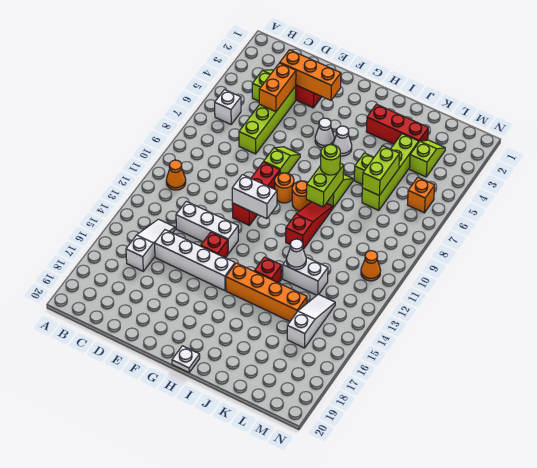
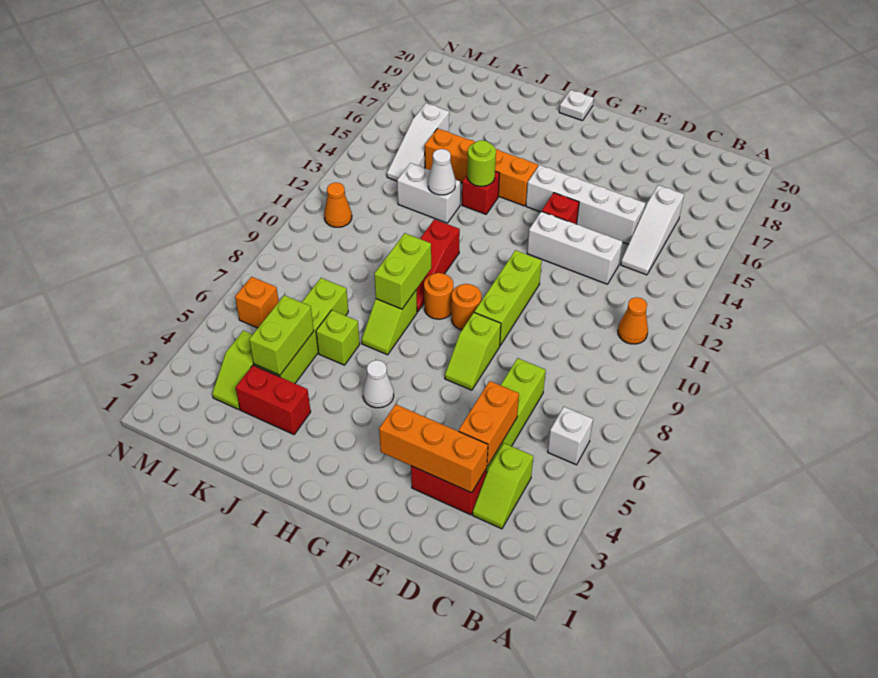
red 1x3 brick [232,162,280,225] -> lime 1x3 brick [474,250,542,345]
white 1x2 brick [232,175,277,219] -> none
white 1x1 cone [315,118,334,148] -> none
red 1x3 brick [366,104,428,144] -> red 1x2 brick [236,365,311,434]
lime 1x1 round brick [321,145,340,175] -> lime 1x1 round brick moved to [467,140,496,186]
lime 1x2 brick [362,146,400,195] -> lime 1x2 brick moved to [249,295,314,375]

